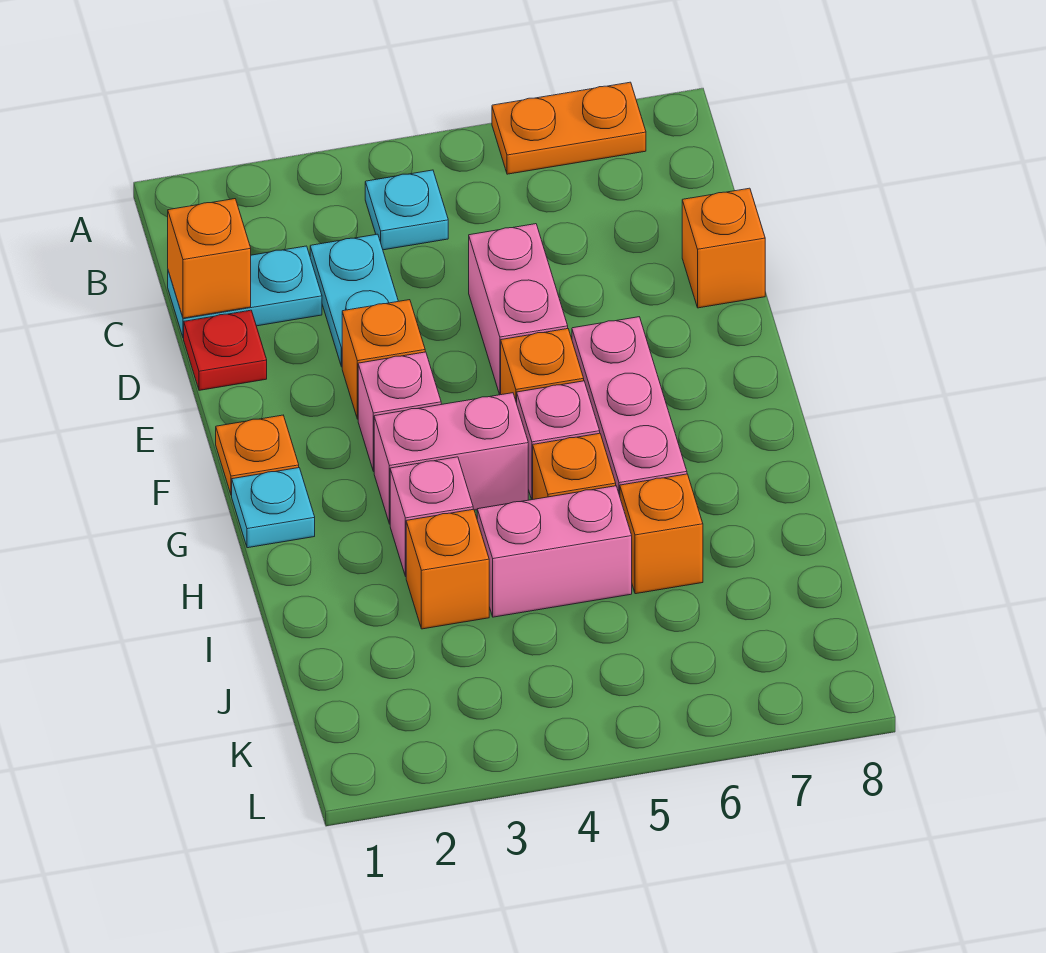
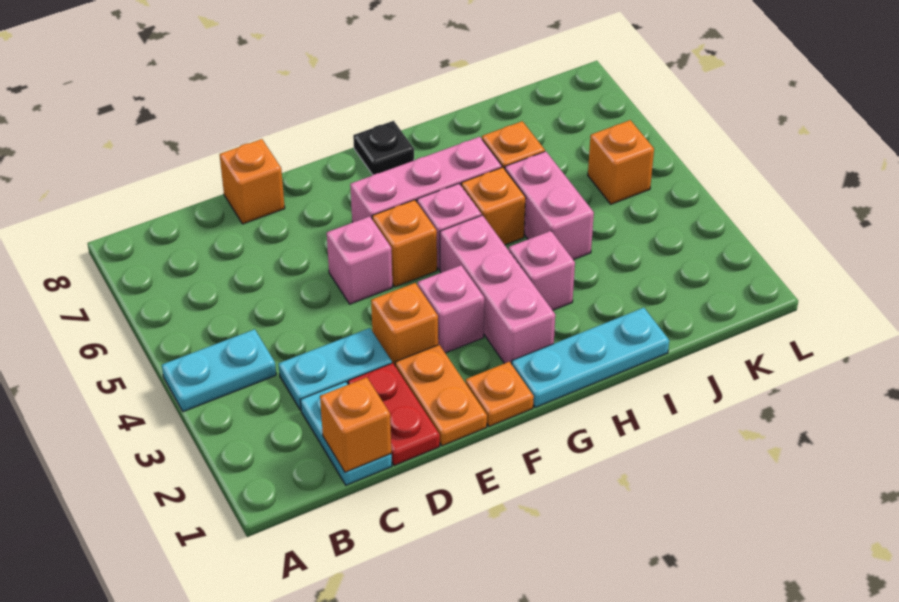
orange 1x2 plate [492,82,646,174] -> orange 1x2 plate moved to [395,345,487,446]
cyan 1x1 plate [365,170,448,250] -> cyan 1x2 plate [162,329,276,412]
red 1x1 plate [184,310,267,390] -> red 1x2 plate [348,363,440,465]
pink 1x2 brick [469,224,568,395] -> pink 1x1 brick [327,216,393,304]
cyan 1x1 plate [232,468,315,548] -> cyan 1x3 plate [512,308,669,407]
pink 1x2 brick [374,393,528,524] -> pink 1x3 brick [440,215,555,364]
none -> black 1x1 plate [353,121,414,175]
orange 1x1 brick [406,509,489,629] -> orange 1x1 brick moved to [588,120,654,204]

